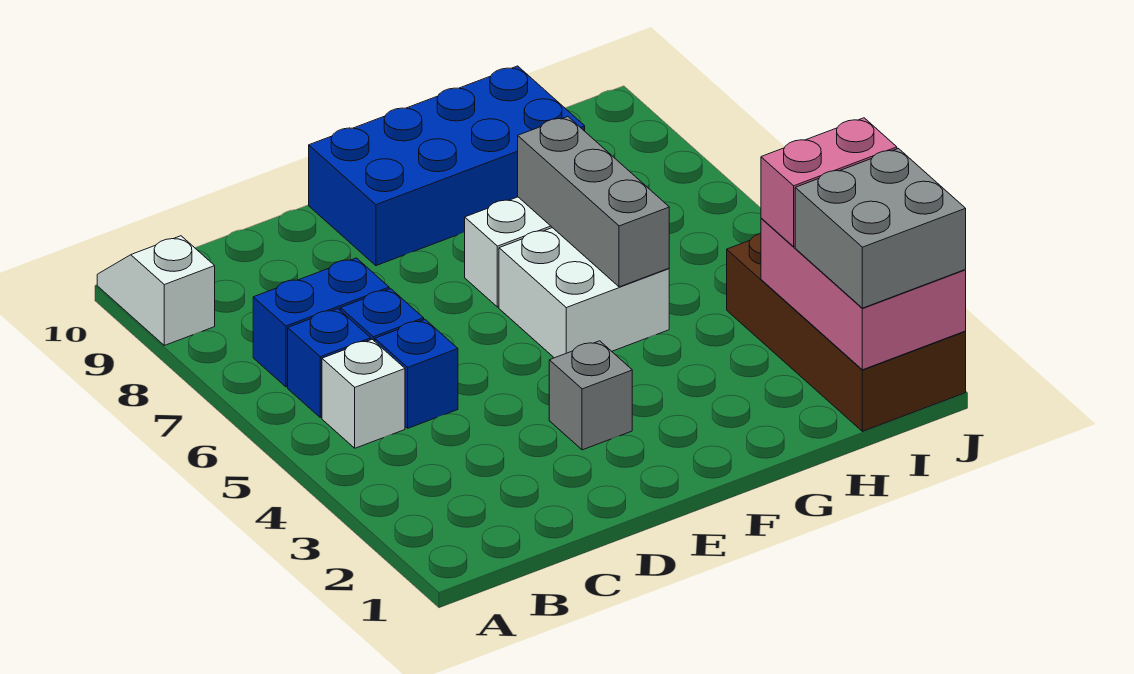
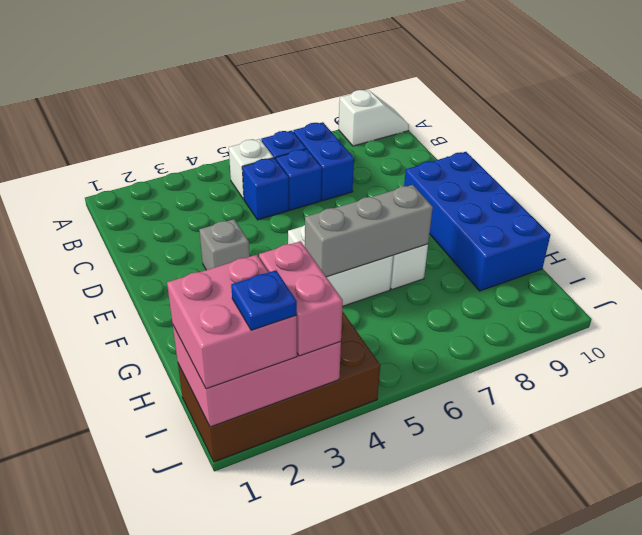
grey 2x2 brick [795,149,966,308] -> pink 2x2 brick [167,255,297,389]
none -> blue 1x1 plate [231,270,297,330]

